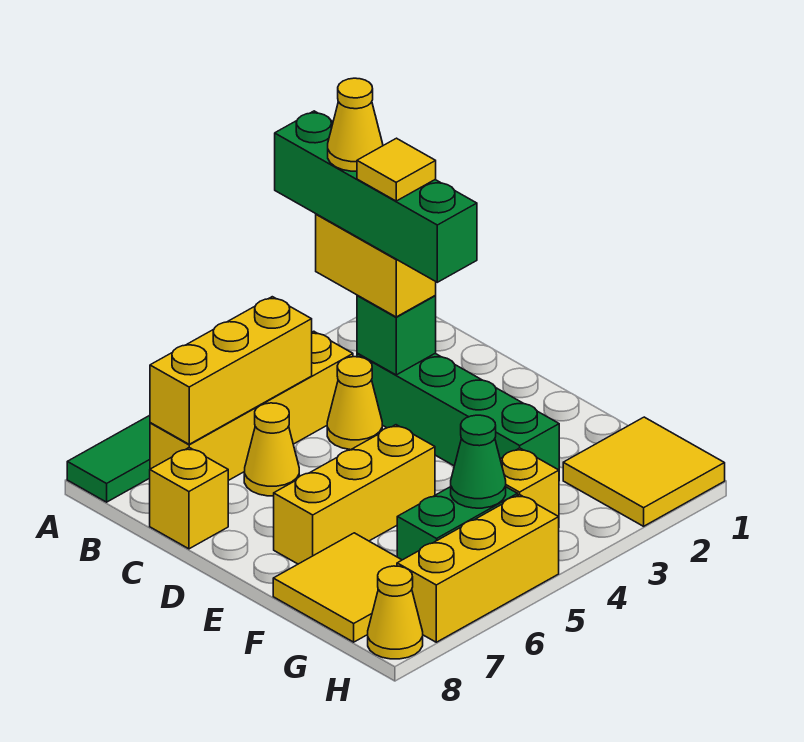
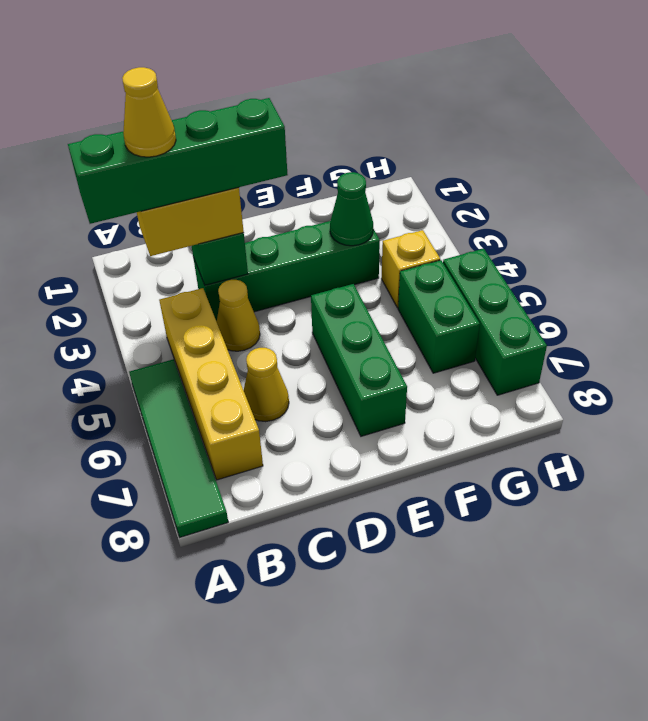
yellow 1x3 brick [150,297,312,444] -> none
yellow 1x1 tile [357,138,436,201] -> none
yellow 1x1 brick [150,448,228,549] -> none
yellow 1x3 brick [274,425,435,564] -> green 1x3 brick [311,284,407,436]
yellow 2x2 tile [273,533,401,642] -> none
yellow 2x2 tile [563,417,725,526] -> none
green 1x1 cone [451,415,506,508] -> green 1x1 cone moved to [330,172,373,246]
yellow 1x3 brick [397,494,559,642] -> green 1x3 brick [443,249,547,395]
yellow 1x1 cone [368,566,423,659] -> none

